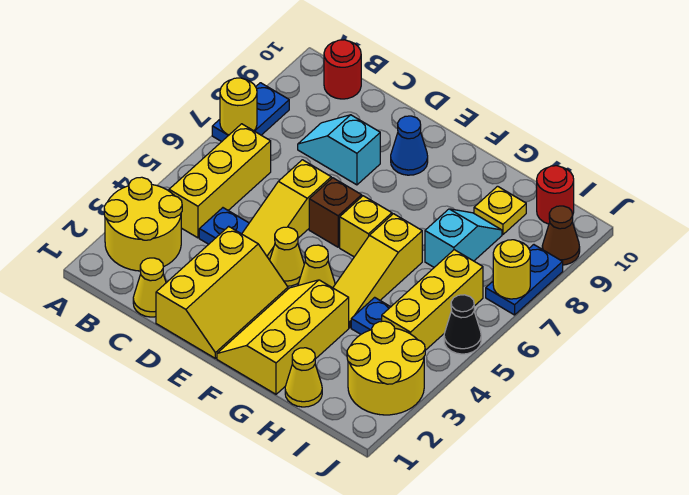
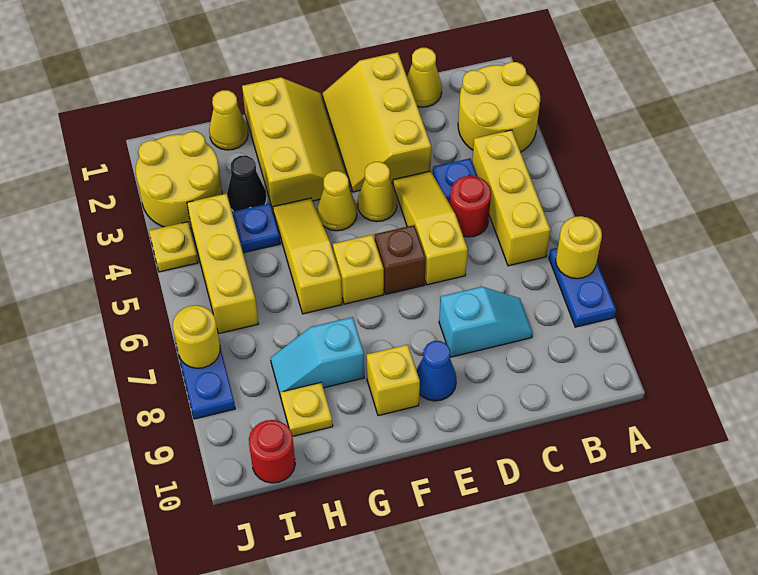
red 1x1 round brick [324,40,361,99] -> red 1x1 round brick moved to [450,176,491,237]
none -> yellow 1x1 brick [367,345,420,416]
cyan 1x2 slope [425,209,502,267] -> cyan 1x2 slope turned to [271,317,364,397]
none -> yellow 1x1 plate [149,222,198,272]
black 1x1 cone [444,295,481,354] -> black 1x1 cone moved to [227,156,267,211]
brown 1x1 cone [542,206,580,265] -> none

